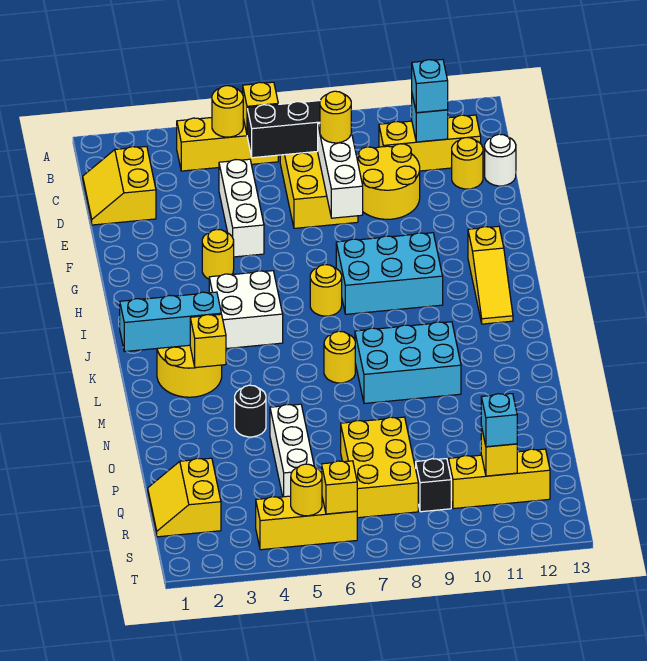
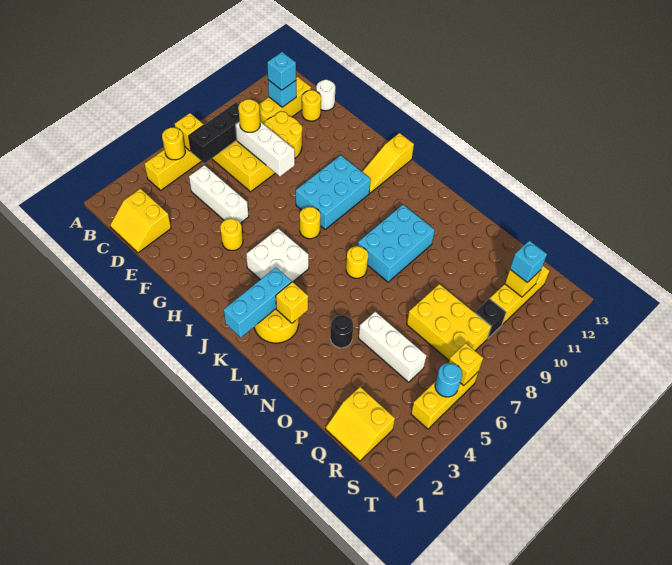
yellow 1x3 slope [468,226,513,324] -> yellow 1x3 slope turned to [362,133,414,193]
yellow 1x1 round brick [291,464,322,516] -> cyan 1x1 round brick [435,363,462,397]

